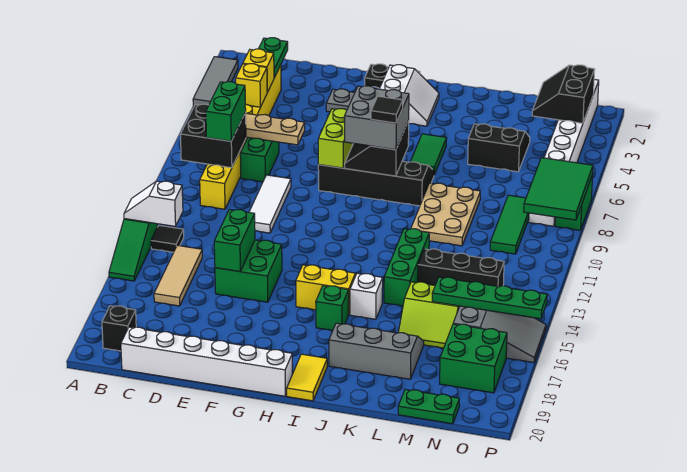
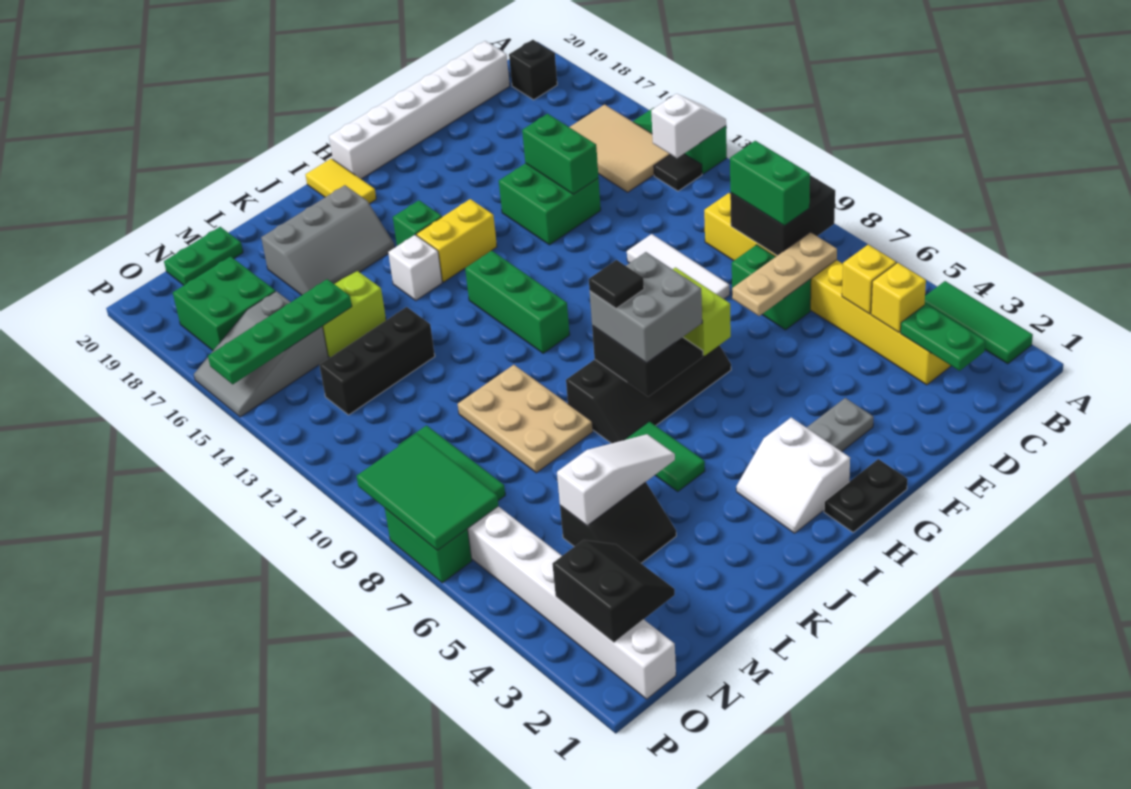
grey 1x3 tile [193,57,238,107] -> green 1x3 tile [924,281,1033,364]
tan 1x3 tile [154,245,202,306] -> tan 2x3 tile [570,105,670,192]
none -> white 1x3 slope [557,434,675,526]
green 1x3 brick [384,229,429,306] -> green 1x3 brick moved to [465,251,570,353]

